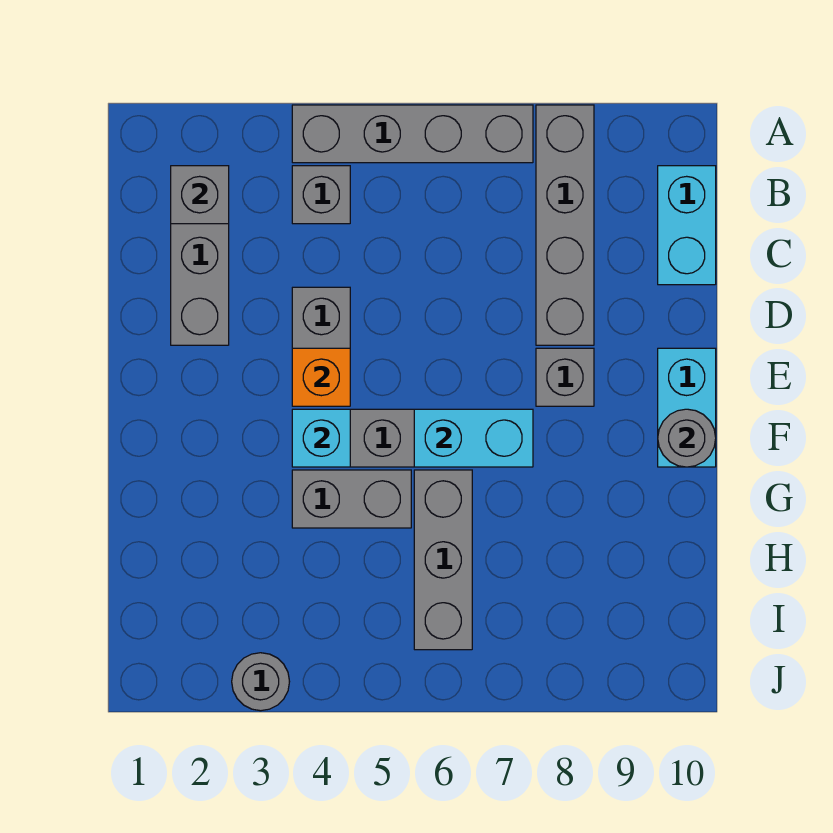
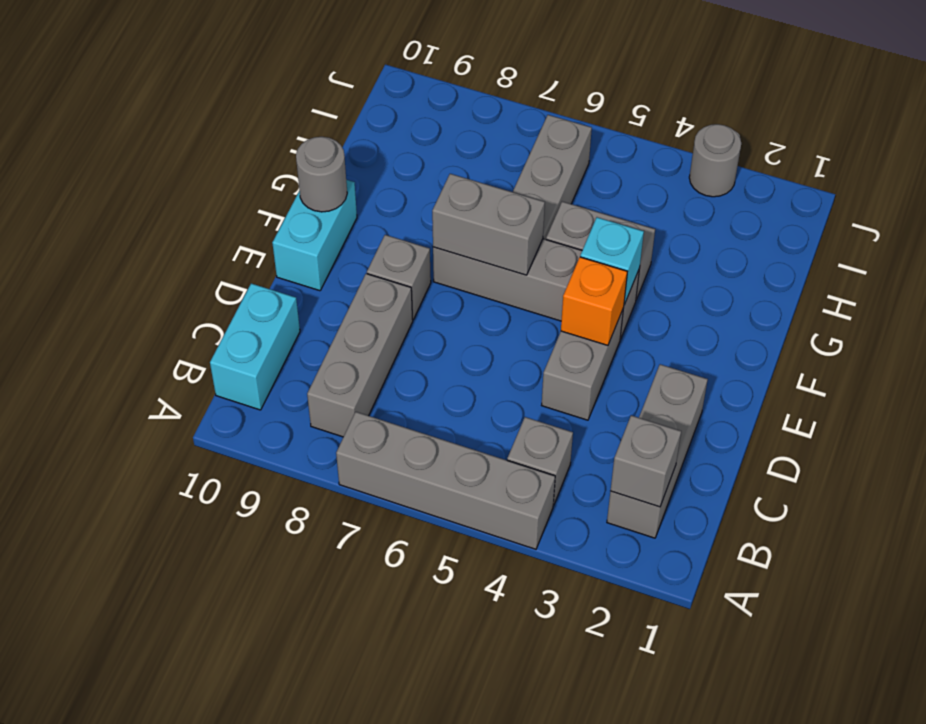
grey 1x4 brick [536,105,594,345] -> grey 1x3 brick [307,274,413,437]
cyan 1x2 brick [414,409,533,467] -> grey 1x2 brick [432,174,545,275]

